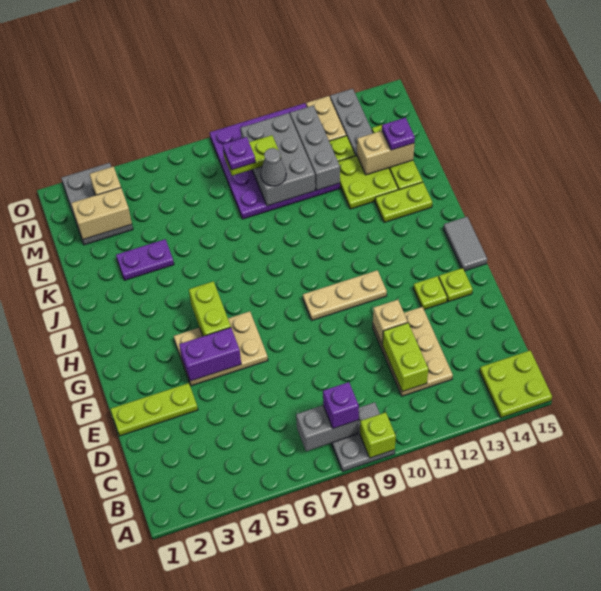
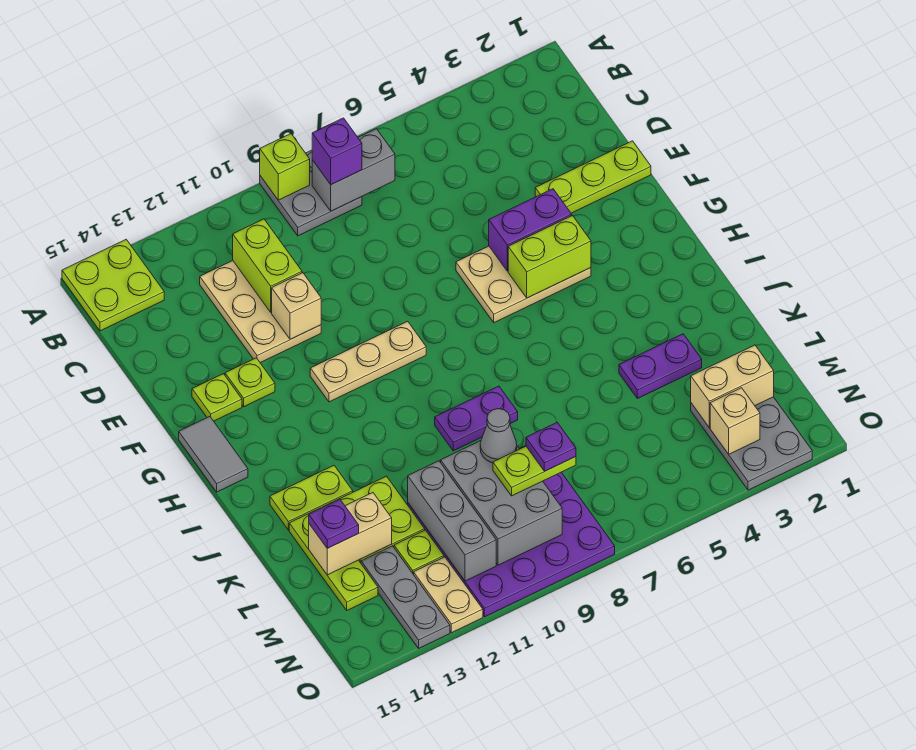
lime 1x2 brick [189,281,231,336] -> lime 1x2 brick turned to [508,216,591,298]
none -> purple 1x2 plate [435,386,518,451]

